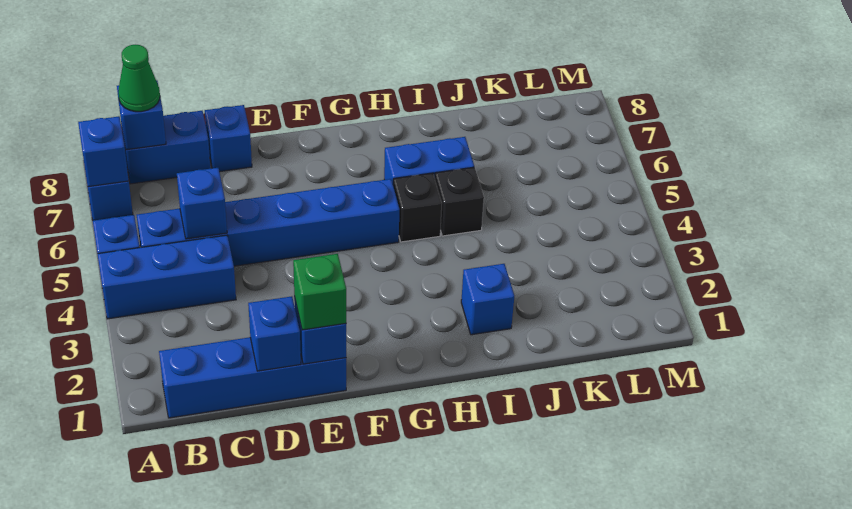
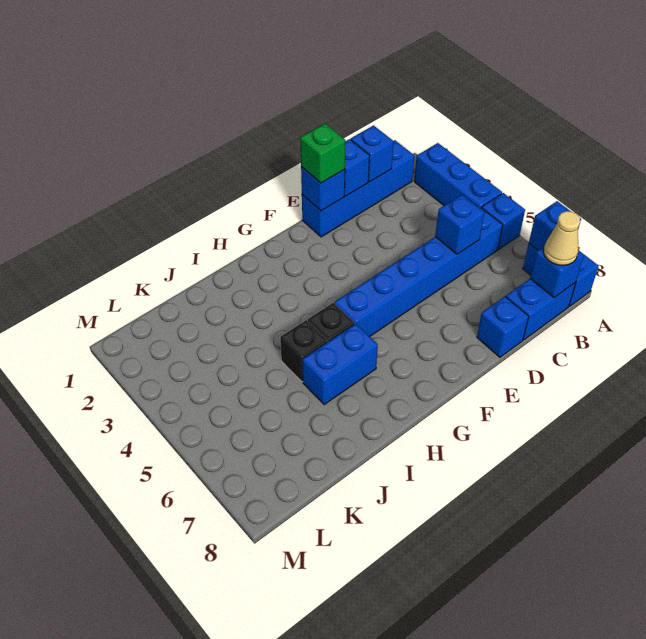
blue 1x3 brick [98,235,236,319] -> blue 1x3 brick turned to [414,143,502,208]
green 1x1 cone [118,45,160,112] -> tan 1x1 cone [544,211,580,265]
blue 1x1 brick [461,264,514,335] -> blue 1x1 brick moved to [351,125,394,182]

